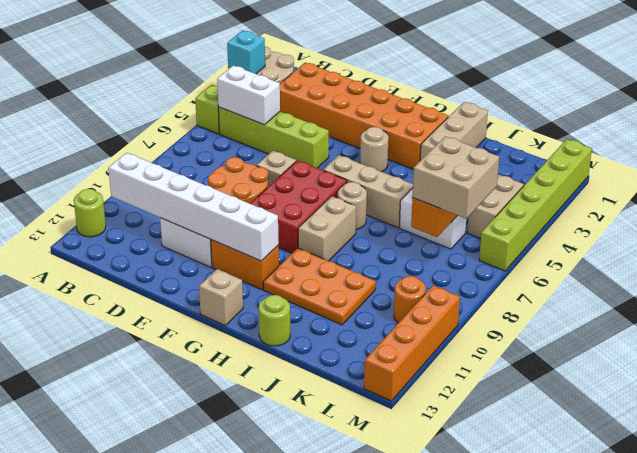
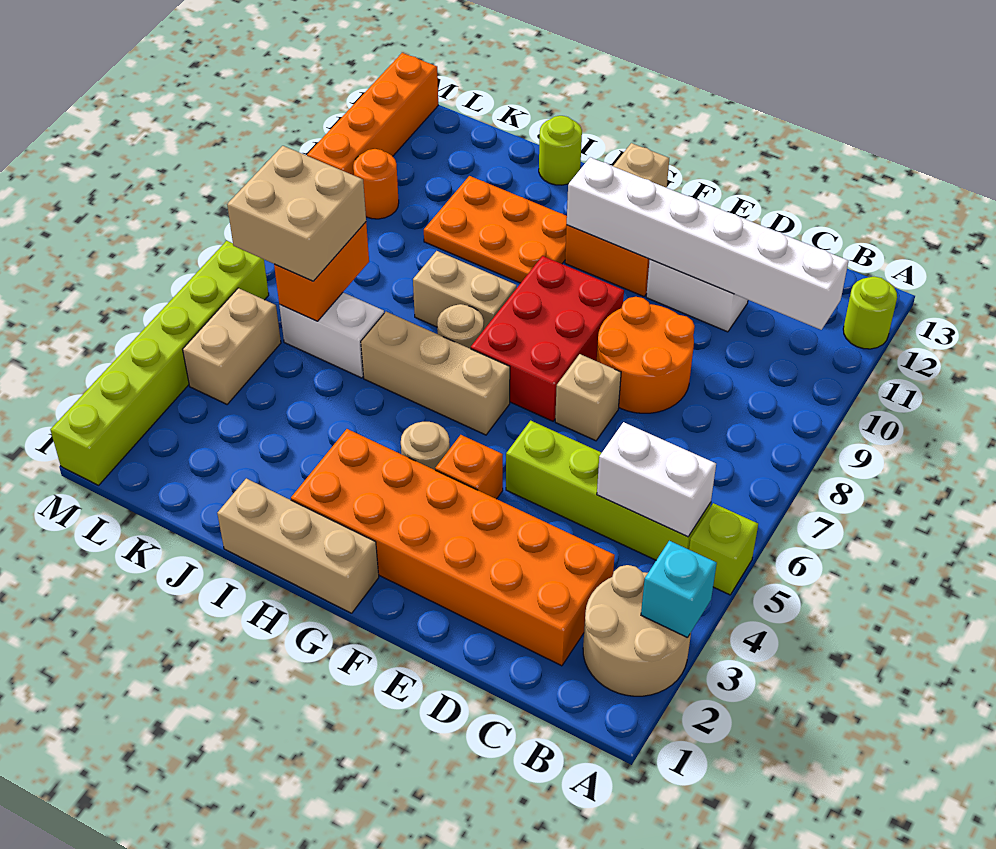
none -> orange 1x1 brick [435,435,503,499]
tan 1x2 brick [298,196,356,261] -> tan 1x2 brick turned to [413,251,517,329]
tan 1x3 brick [420,102,488,161] -> tan 1x3 brick turned to [217,478,379,613]

